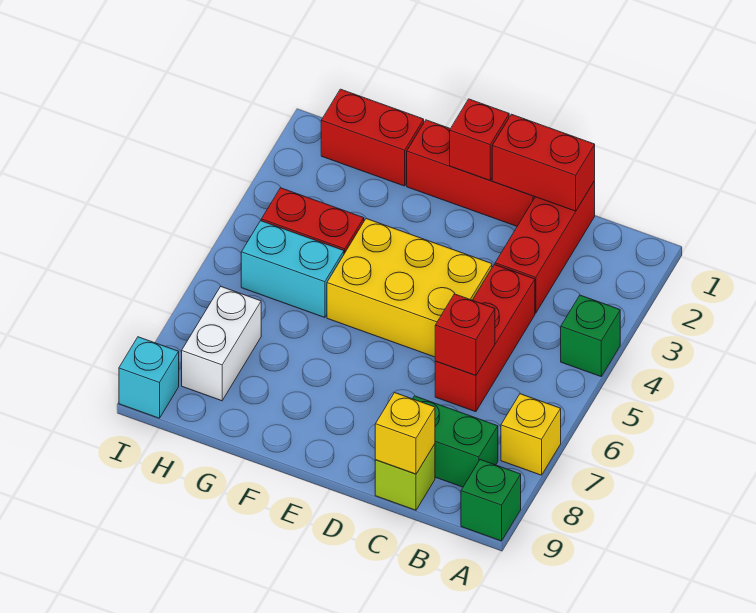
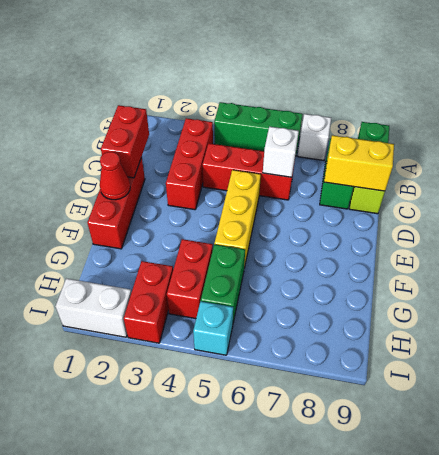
green 1x1 brick [561,295,620,376] -> green 1x3 brick [214,102,303,156]
yellow 1x1 brick [501,394,561,475] -> white 1x1 brick [298,114,331,160]
red 1x3 brick [495,181,595,313] -> red 1x3 brick turned to [166,118,213,210]
red 1x1 brick [435,294,495,376] -> white 1x1 brick [263,127,299,177]
yellow 1x1 brick [375,393,435,474] -> yellow 1x2 brick [324,135,394,191]
yellow 2x3 brick [327,218,492,357] -> yellow 1x3 brick [214,170,261,268]
red 1x1 brick [450,99,509,180] -> red 1x1 cone [100,152,130,200]
red 1x2 brick [321,89,424,186] -> red 1x2 brick moved to [124,261,173,343]
cyan 1x2 brick [241,221,344,318] -> green 1x2 brick [201,244,245,322]
white 1x2 brick [182,287,261,401] -> white 1x2 brick moved to [55,278,131,337]
cyan 1x1 brick [119,337,179,418] -> cyan 1x1 brick moved to [193,301,233,355]

